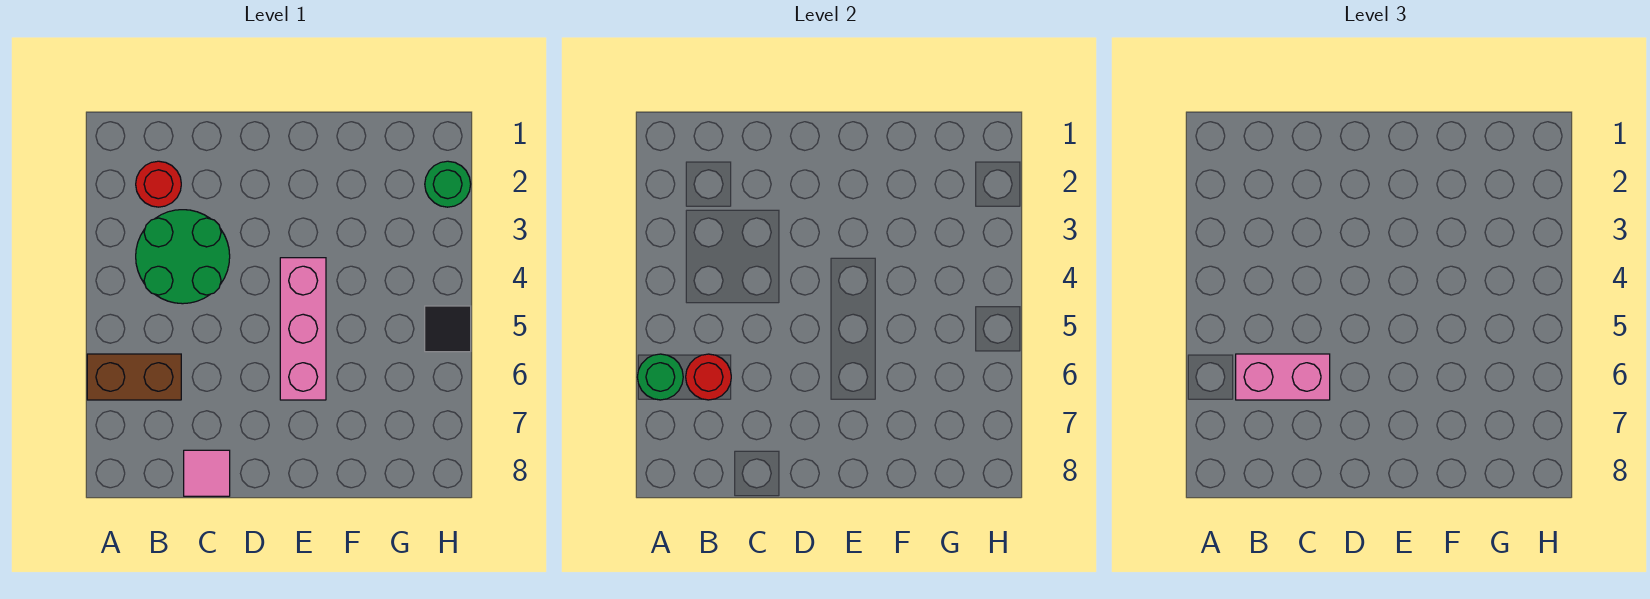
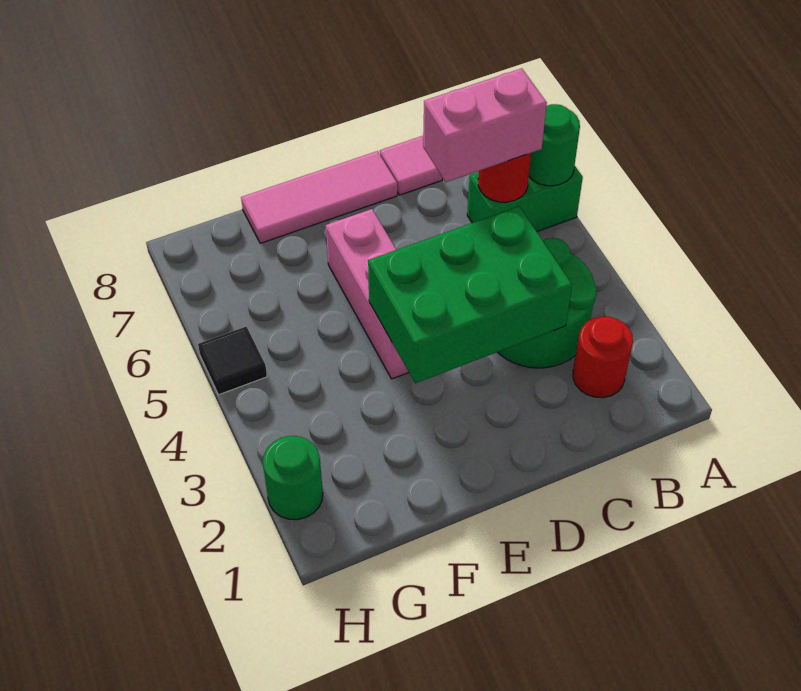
brown 1x2 brick [87,354,181,400] -> green 1x2 brick [467,166,583,232]
none -> green 2x3 brick [368,206,572,383]
none -> pink 1x3 tile [241,151,397,243]

